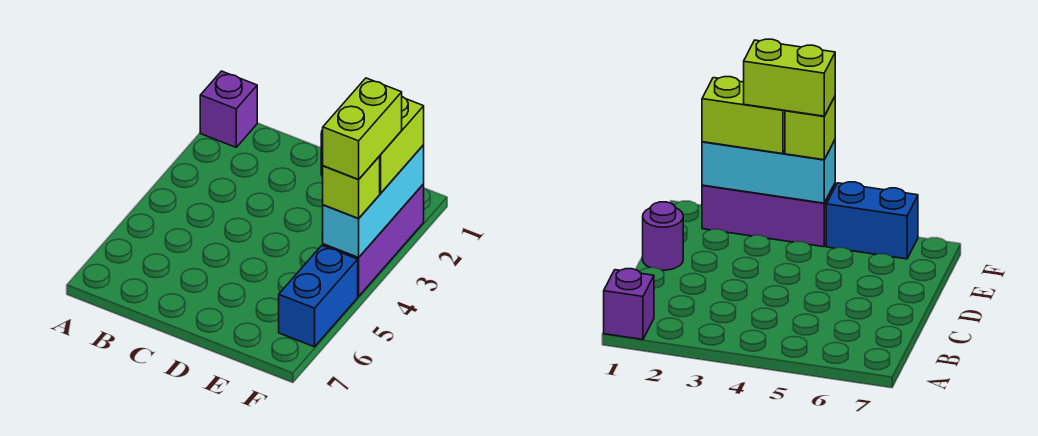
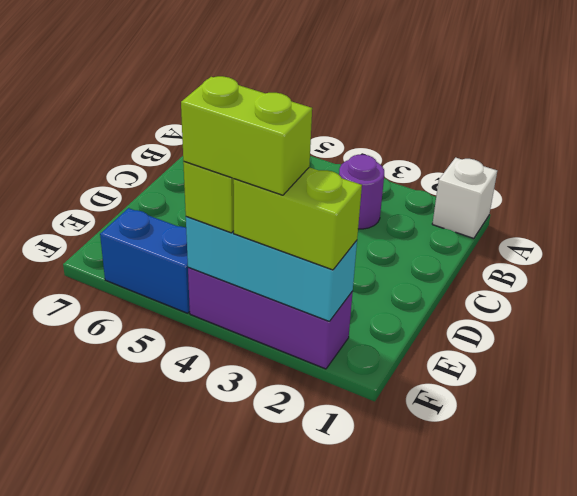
purple 1x1 brick [200,71,257,147] -> white 1x1 brick [432,158,497,238]
purple 1x1 round brick [643,202,683,270] -> purple 1x1 round brick moved to [339,155,384,229]

